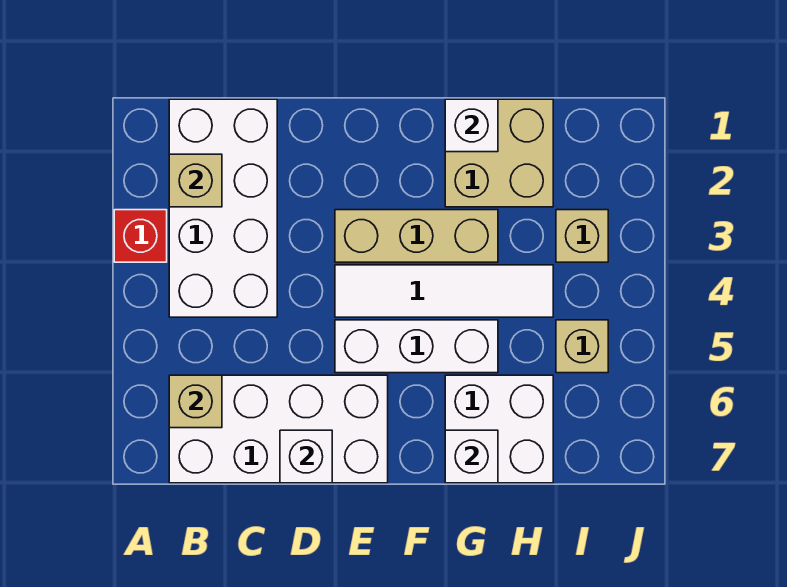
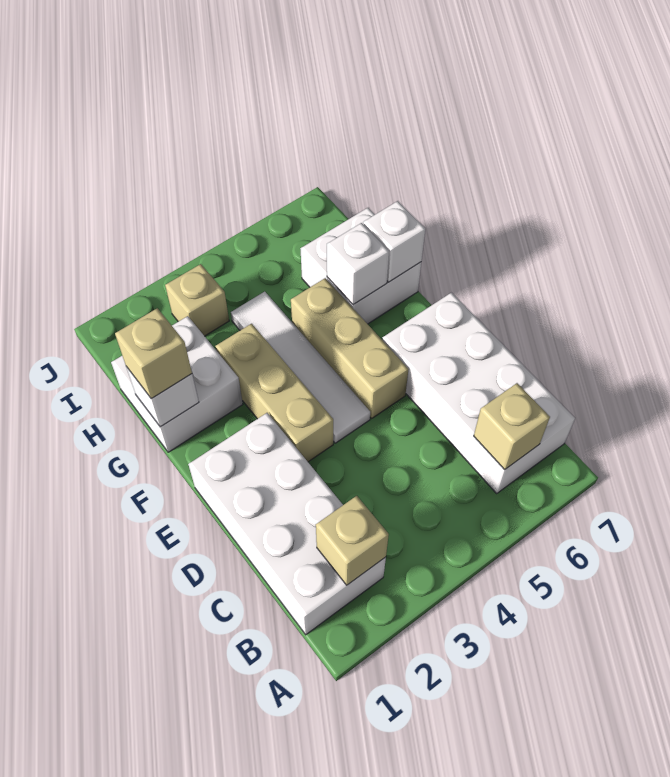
red 1x1 brick [114,210,167,262] -> none
white 2x4 brick [169,99,277,317] -> white 2x4 brick turned to [188,413,386,635]
white 1x1 brick [280,430,332,483] -> white 1x1 brick moved to [327,223,389,305]
white 1x3 brick [335,320,498,373] -> tan 1x3 brick [291,278,409,418]
tan 2x2 brick [445,99,553,207] -> white 2x2 brick [111,316,243,452]
tan 1x1 brick [556,320,608,373] -> tan 1x1 brick moved to [115,308,192,399]

